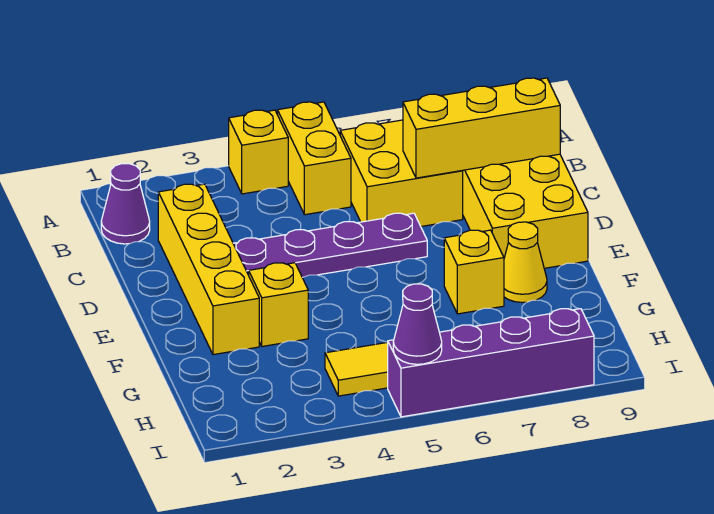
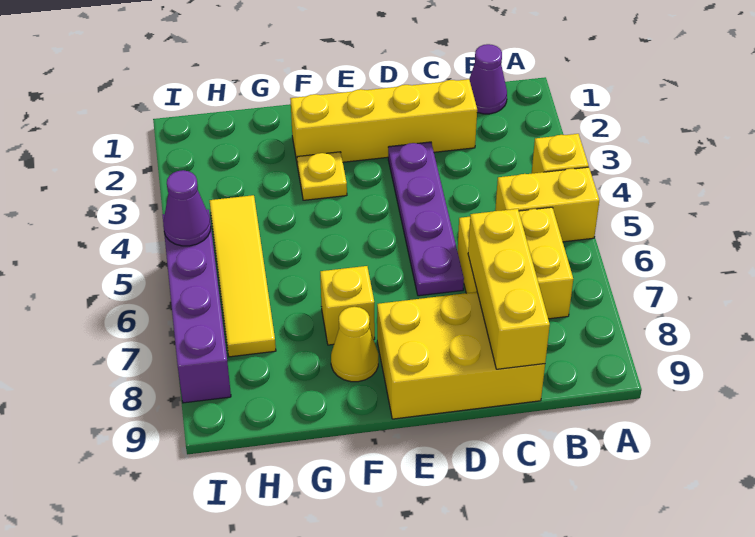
yellow 1x1 brick [249,263,308,346] -> yellow 1x1 plate [297,152,347,200]

